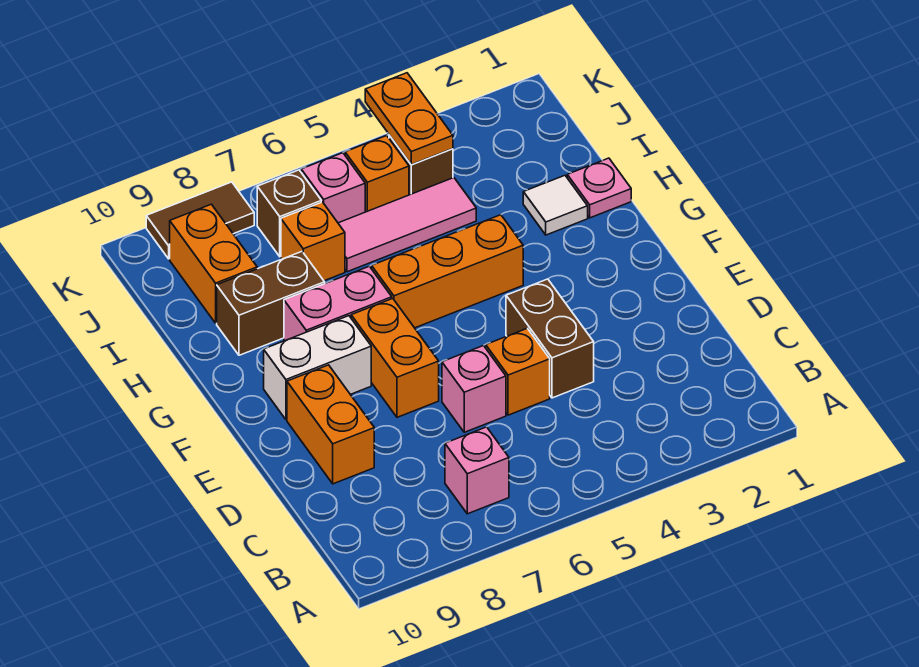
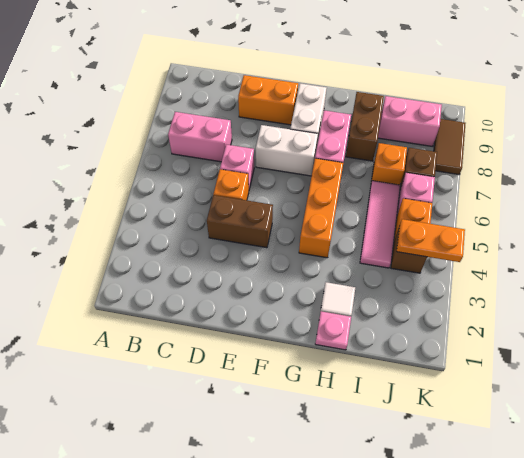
pink 1x1 brick [445,427,509,514] -> pink 1x2 brick [168,112,232,162]
orange 1x2 brick [351,299,439,417] -> white 1x2 brick [256,125,318,176]
orange 1x2 brick [170,204,257,323] -> pink 1x2 brick [378,96,442,147]

